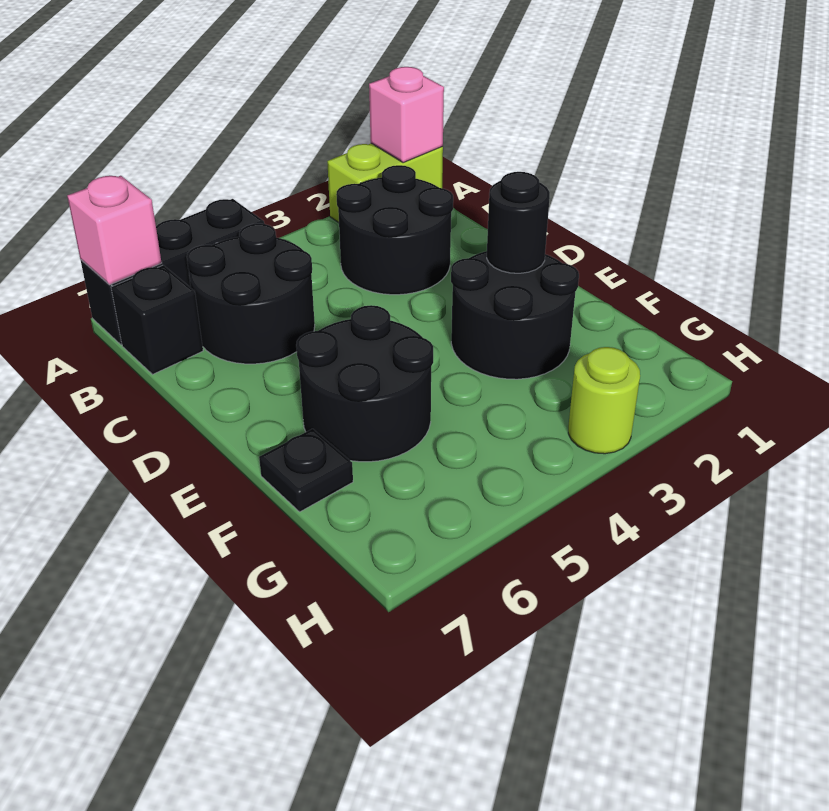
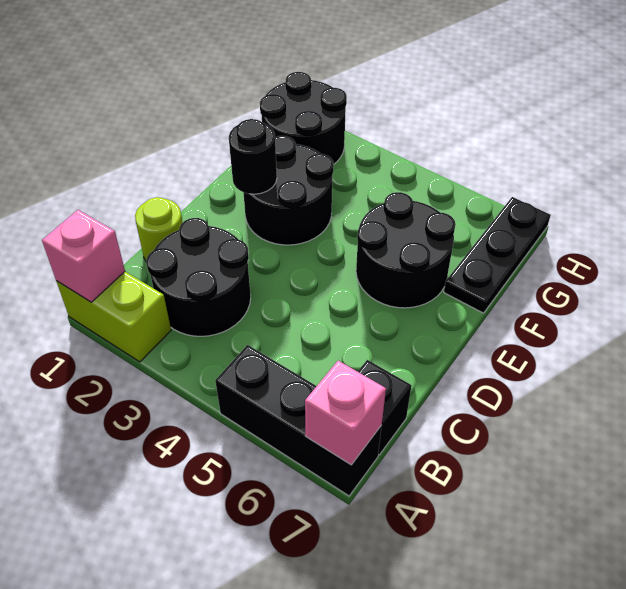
black 2x2 round brick [187,224,315,364] -> black 2x2 round brick moved to [260,72,347,164]
black 1x1 plate [259,429,353,512] -> black 1x3 plate [444,197,551,313]
lime 1x1 round brick [568,347,640,454] -> lime 1x1 round brick moved to [135,197,183,261]

